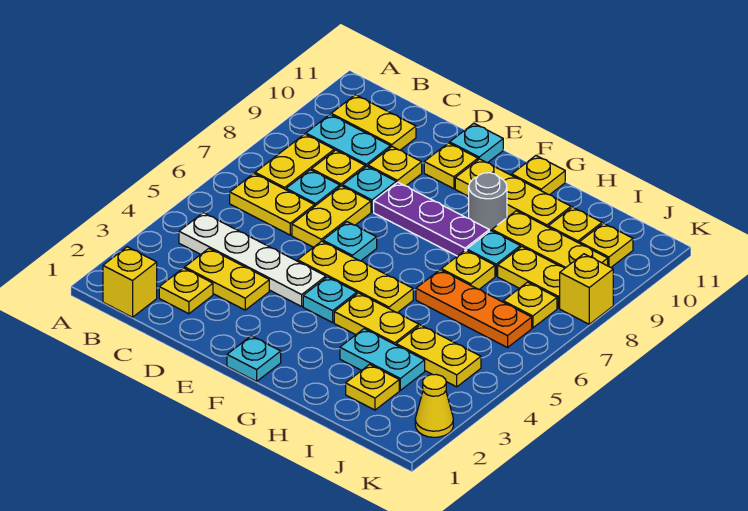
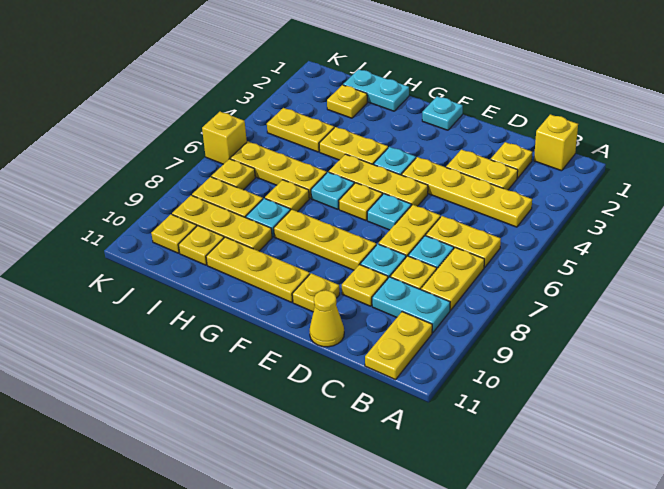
white 1x4 plate [179,213,326,306] -> yellow 1x4 plate [402,157,532,227]
yellow 1x2 plate [331,95,416,150] -> yellow 1x2 plate turned to [365,312,432,380]
purple 1x3 plate [374,182,489,256] -> yellow 1x3 plate [274,209,376,270]
cyan 1x1 plate [450,123,503,163] -> cyan 1x1 plate moved to [311,172,354,209]
grey 1x1 round brick [469,173,507,231] -> none
yellow 1x1 plate [512,156,565,195] -> yellow 1x1 plate moved to [339,183,382,221]
cyan 1x2 plate [340,329,425,390] -> cyan 1x2 plate moved to [343,69,409,111]
orange 1x3 plate [416,270,532,348] -> yellow 1x3 plate [230,142,327,198]
yellow 1x1 cone [415,375,453,437] -> yellow 1x1 cone moved to [310,290,344,347]
yellow 1x1 brick [560,254,613,324] -> yellow 1x1 brick moved to [202,112,247,164]

